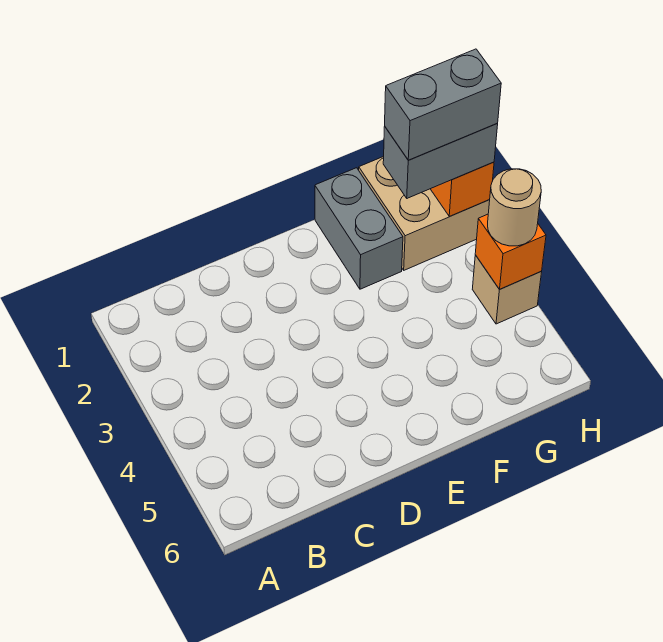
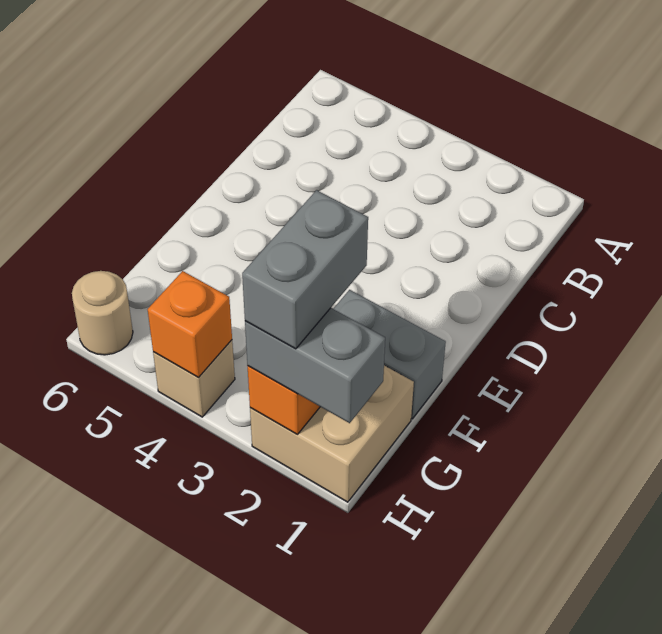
grey 1x2 brick [383,124,498,198] -> grey 1x2 brick turned to [245,308,385,423]
tan 1x1 round brick [488,169,541,246] -> tan 1x1 round brick moved to [72,271,133,355]

